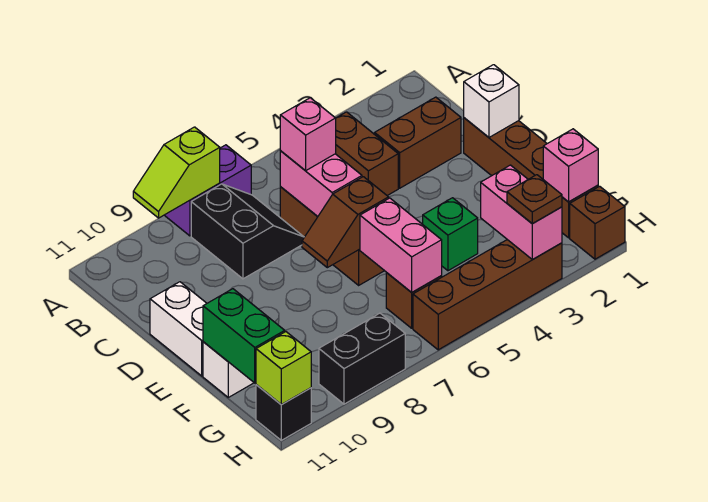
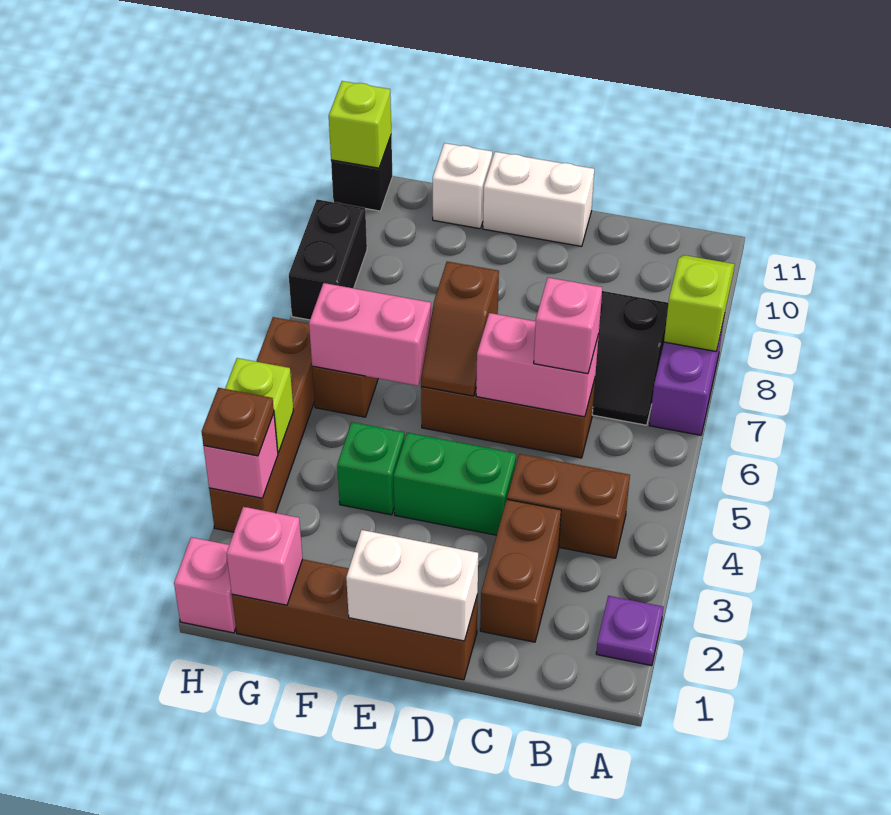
none -> purple 1x1 plate [596,596,663,666]
white 1x1 brick [464,65,519,137] -> white 1x2 brick [346,530,478,641]
brown 1x2 slope [302,177,389,268] -> brown 1x2 slope turned to [421,262,499,396]
green 1x2 brick [203,289,285,383] -> green 1x2 brick moved to [393,433,516,535]
pink 1x2 brick [481,165,562,260] -> pink 1x1 brick [204,414,278,498]
brown 1x1 brick [570,186,625,259] -> pink 1x1 brick [174,537,236,633]
none -> lime 1x1 brick [225,358,294,453]

